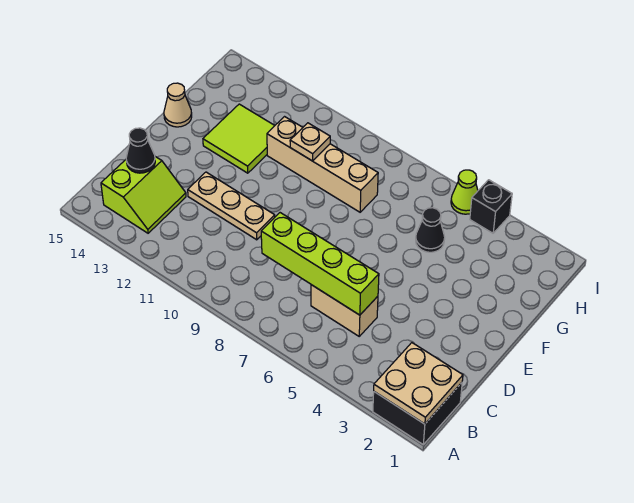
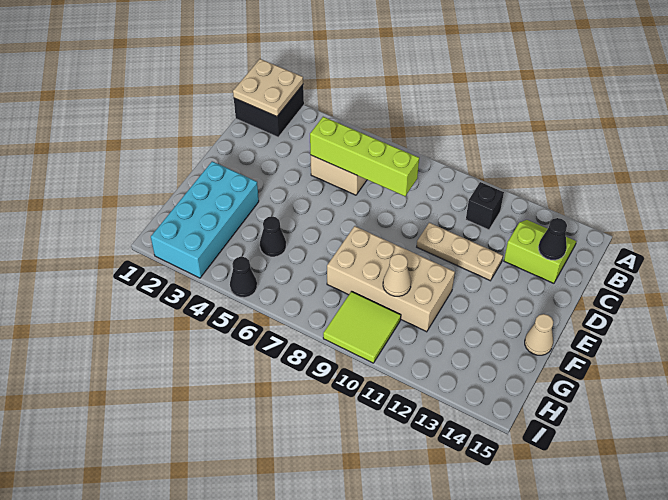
lime 2x2 slope [101,157,186,233] -> lime 2x2 slope turned to [504,220,576,283]
none -> cyan 2x4 brick [151,161,259,278]
lime 2x2 tile [203,104,275,173] -> lime 2x2 tile moved to [323,291,401,363]
tan 1x4 brick [267,117,378,212] -> tan 2x4 brick [327,226,455,332]
tan 1x1 plate [290,123,330,161] -> tan 1x1 cone [383,254,411,296]
black 1x1 brick [470,180,512,233] -> black 1x1 brick moved to [466,182,504,230]
lime 1x1 cone [451,170,478,214] -> black 1x1 cone [230,257,257,298]

